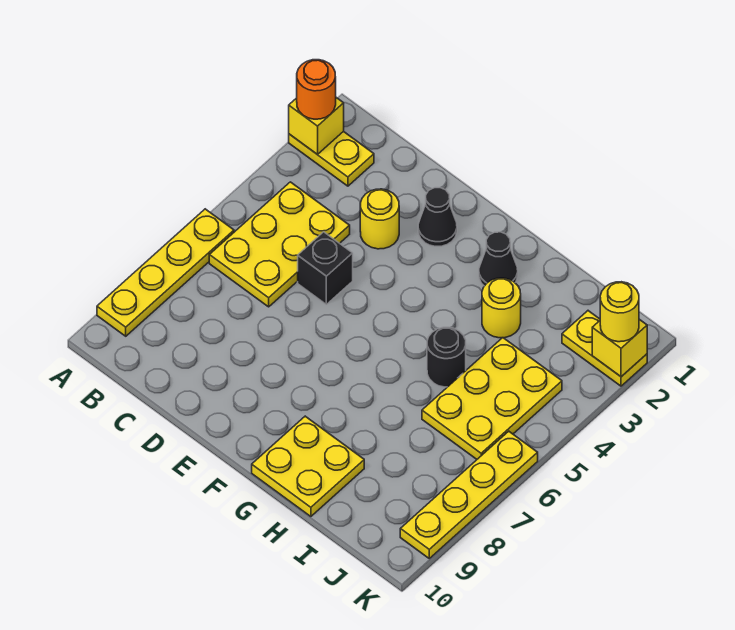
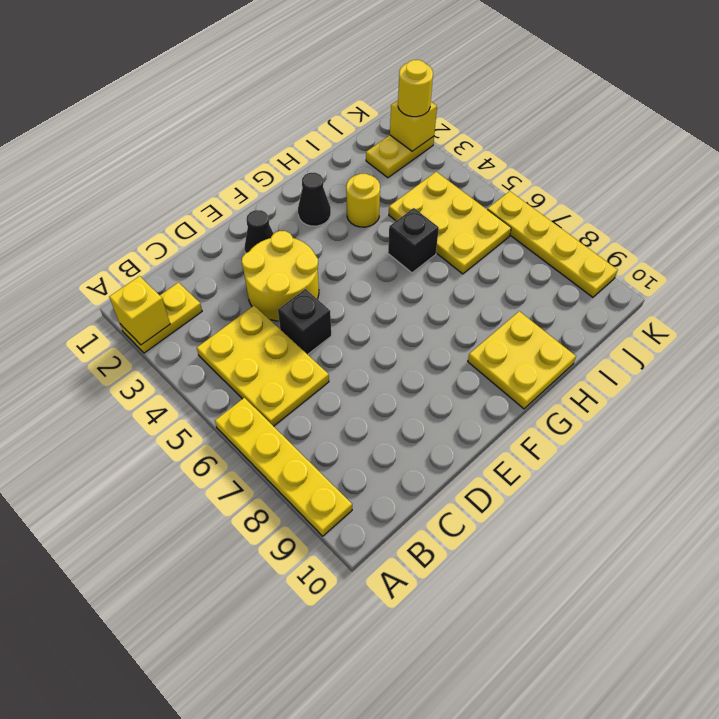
orange 1x1 round brick [297,60,336,119] -> none
yellow 1x1 round brick [360,189,399,249] -> yellow 2x2 round brick [242,231,319,321]
black 1x1 round brick [427,327,466,387] -> black 1x1 brick [388,208,439,273]

